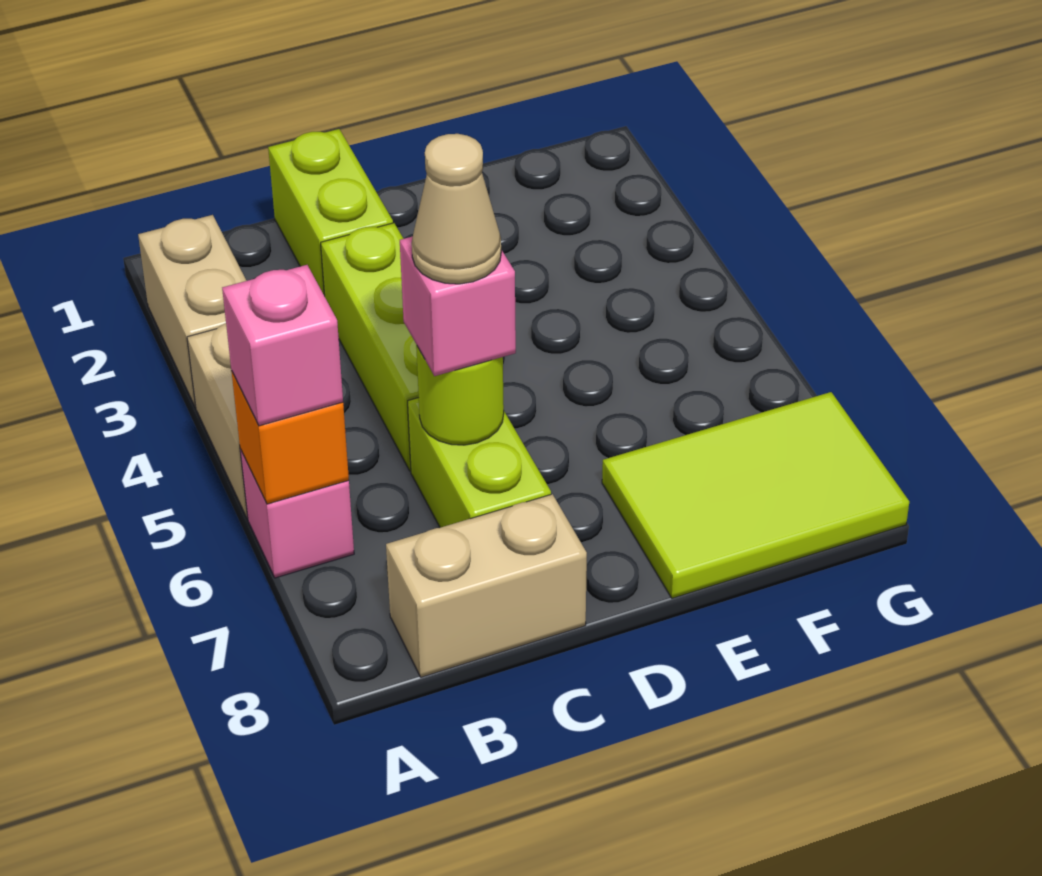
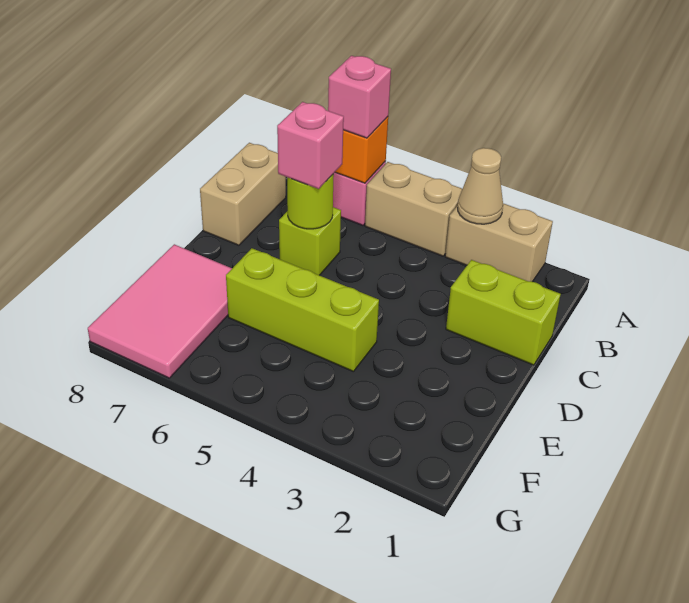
lime 1x3 brick [321,223,419,471] -> lime 1x3 brick moved to [226,248,379,372]
lime 1x2 brick [408,398,551,528] -> lime 1x1 brick [279,207,341,275]
tan 1x1 cone [412,134,501,284] -> tan 1x1 cone moved to [458,148,503,224]
lime 2x3 tile [602,392,909,598] -> pink 2x3 tile [88,244,232,378]

